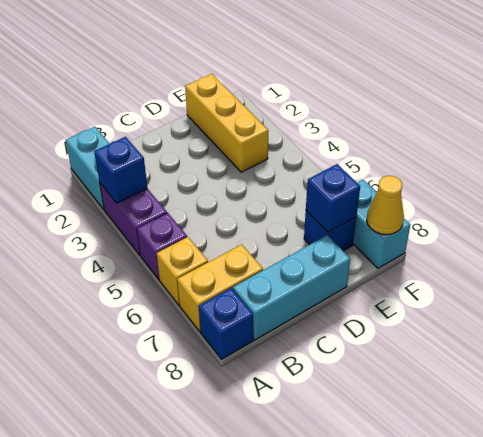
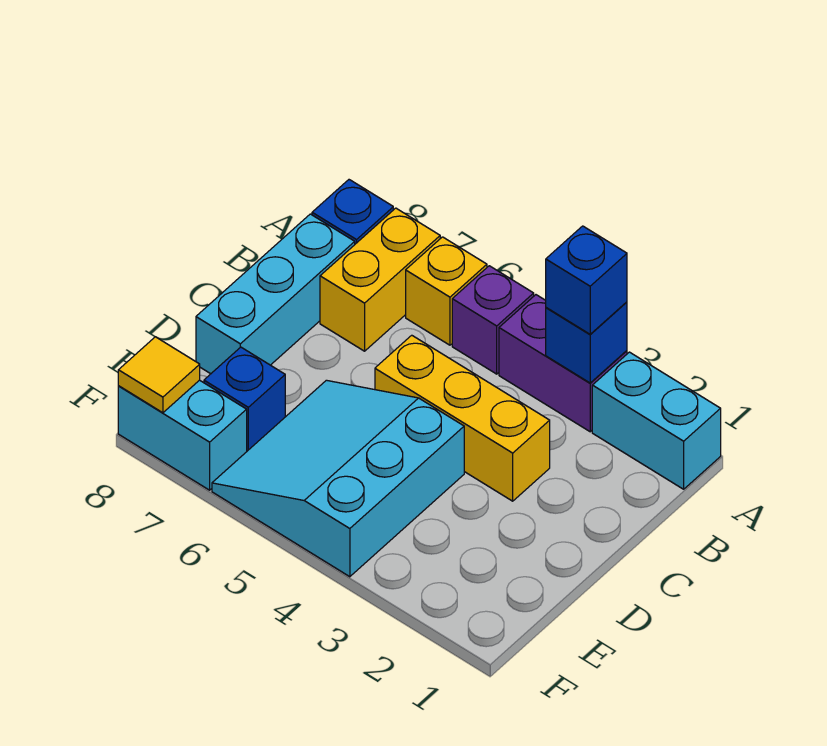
none -> cyan 3x3 slope [212,380,464,577]
yellow 1x3 brick [185,74,268,172] -> yellow 1x3 brick moved to [375,335,550,501]
blue 1x1 brick [306,164,360,232] -> blue 1x1 brick moved to [546,226,627,334]
yellow 1x1 cone [367,176,404,235] -> yellow 1x1 tile [118,337,200,413]

